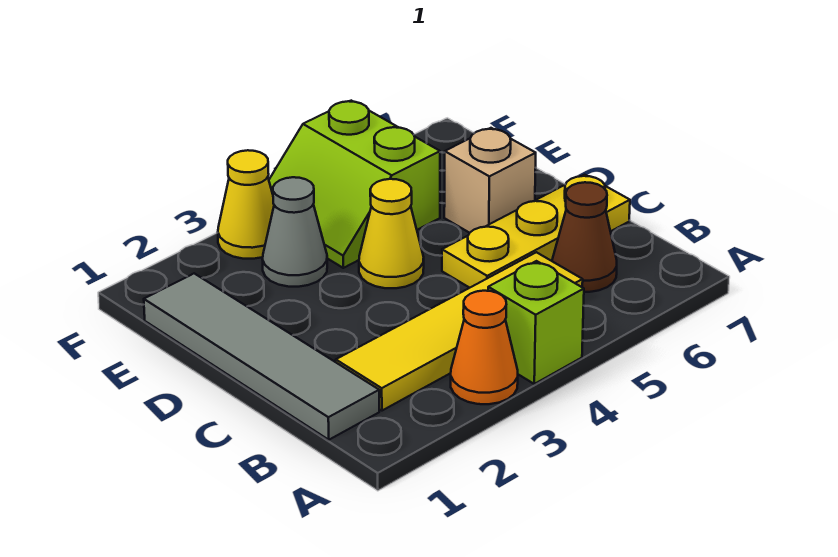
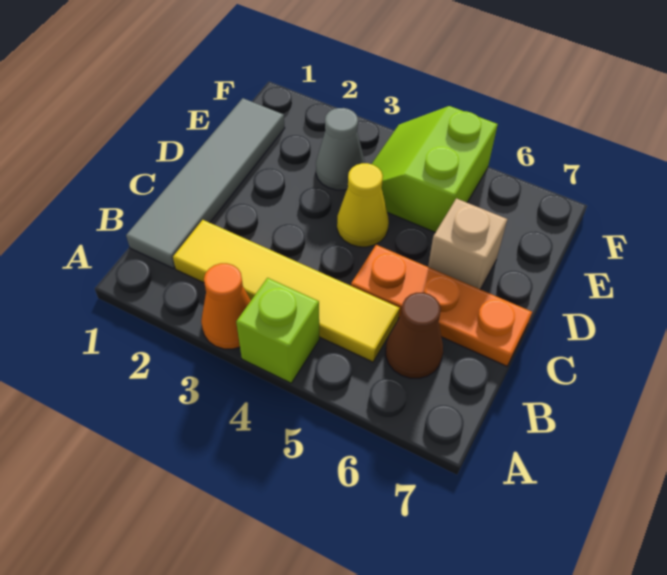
yellow 1x3 plate [442,175,630,288] -> orange 1x3 plate [351,245,532,366]
yellow 1x1 cone [218,150,274,259] -> none

